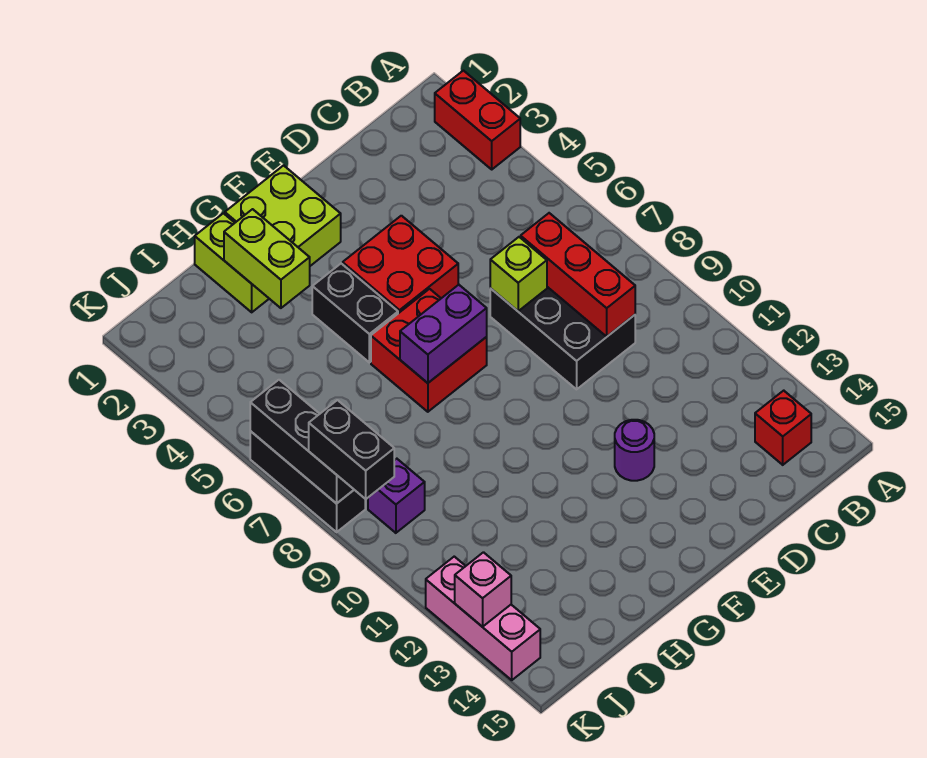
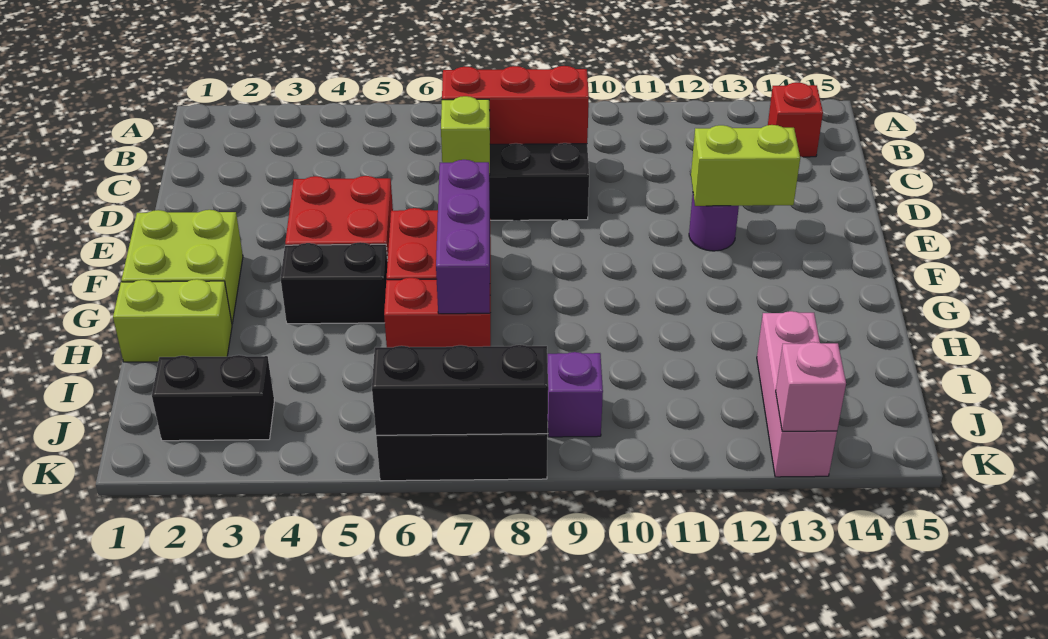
red 1x2 brick [435,71,520,169] -> red 1x2 brick moved to [384,278,491,347]
purple 1x2 brick [400,285,487,383] -> purple 1x3 brick [436,160,490,314]
lime 1x2 brick [224,209,310,308] -> lime 1x2 brick moved to [691,125,800,206]
black 1x2 brick [309,400,394,499] -> black 1x2 brick moved to [152,355,274,441]
pink 1x3 brick [426,557,540,680] -> pink 1x3 brick turned to [757,311,837,477]

